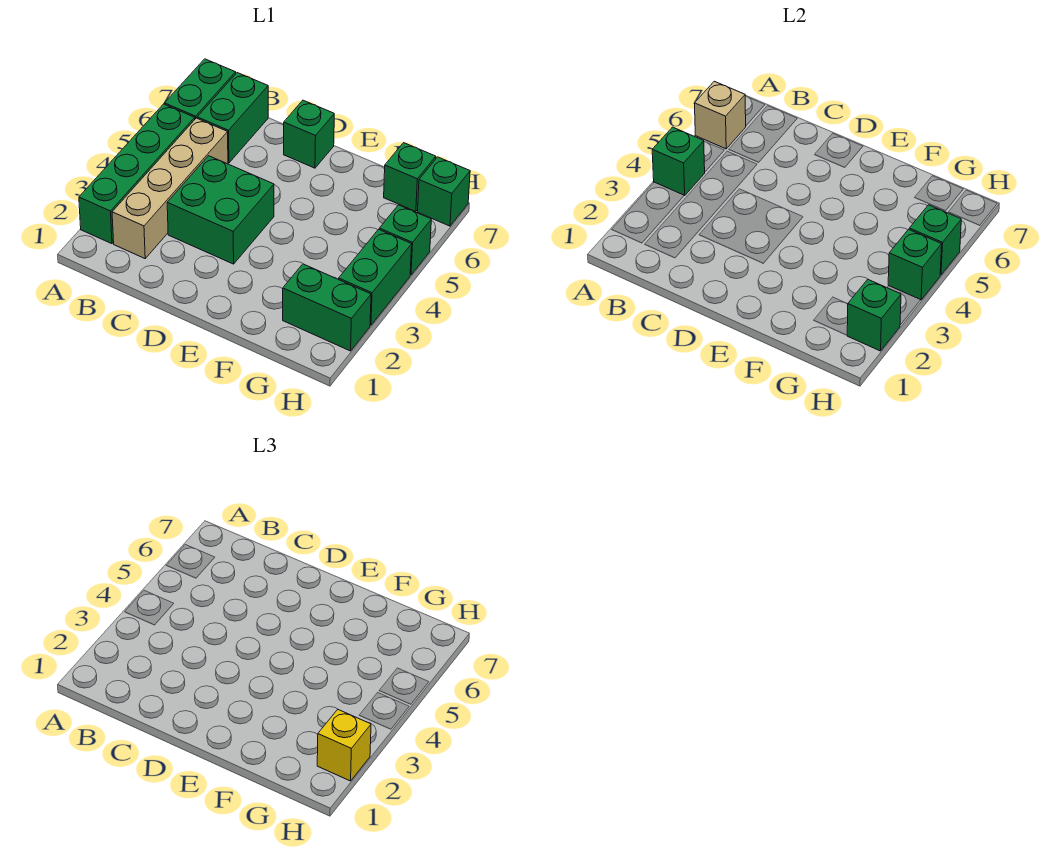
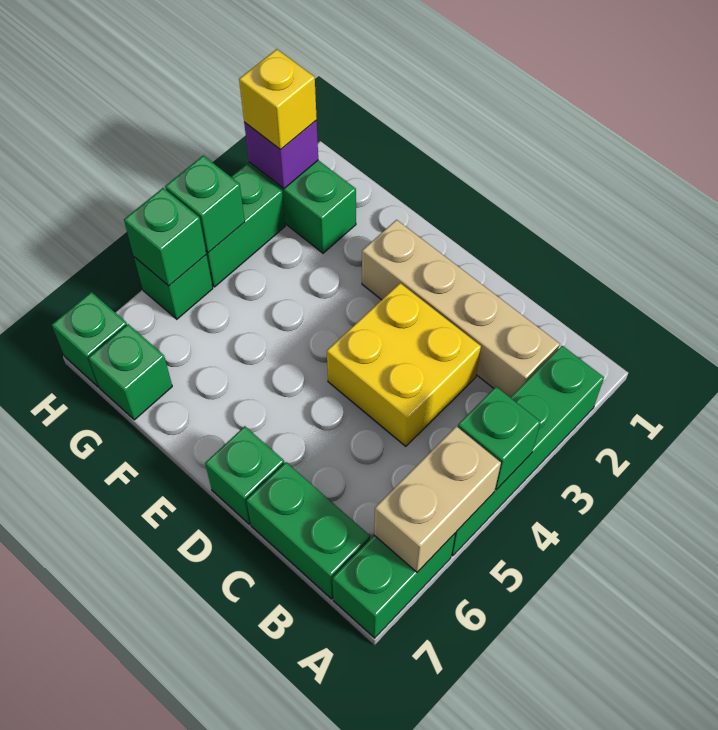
tan 1x1 brick [695,81,746,149] -> tan 1x2 brick [374,426,501,572]
tan 1x4 brick [112,118,228,258] -> tan 1x4 brick turned to [362,220,560,397]
green 1x2 brick [197,73,268,163] -> green 1x2 brick turned to [246,462,370,599]
green 2x2 brick [167,156,274,264] -> yellow 2x2 brick [327,283,481,446]
green 1x1 brick [847,279,901,351] -> purple 1x1 brick [244,121,318,189]

